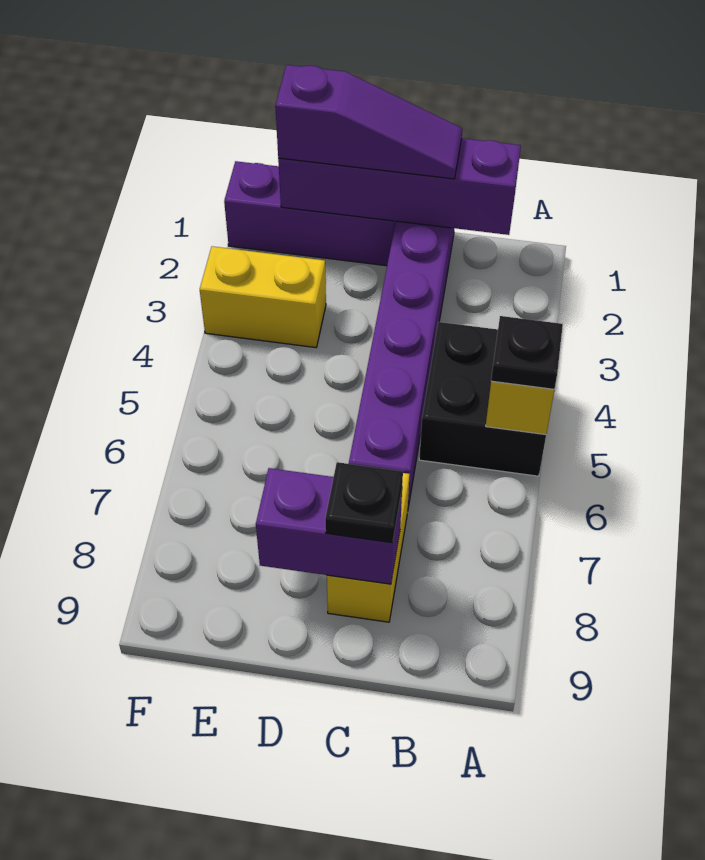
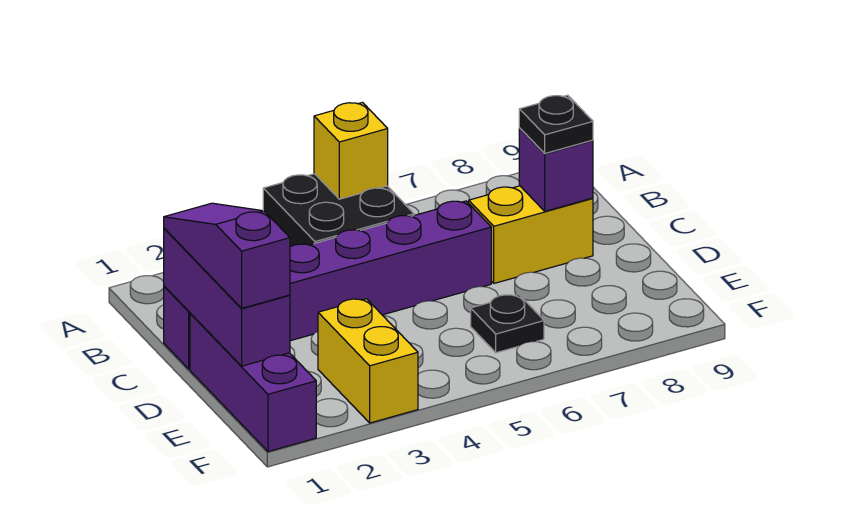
black 1x1 plate [491,316,563,389] -> black 1x1 plate moved to [471,295,544,353]
purple 1x4 brick [278,138,521,235] -> purple 1x3 brick [164,228,290,366]
purple 1x2 brick [256,468,402,584] -> purple 1x1 brick [519,128,593,211]

